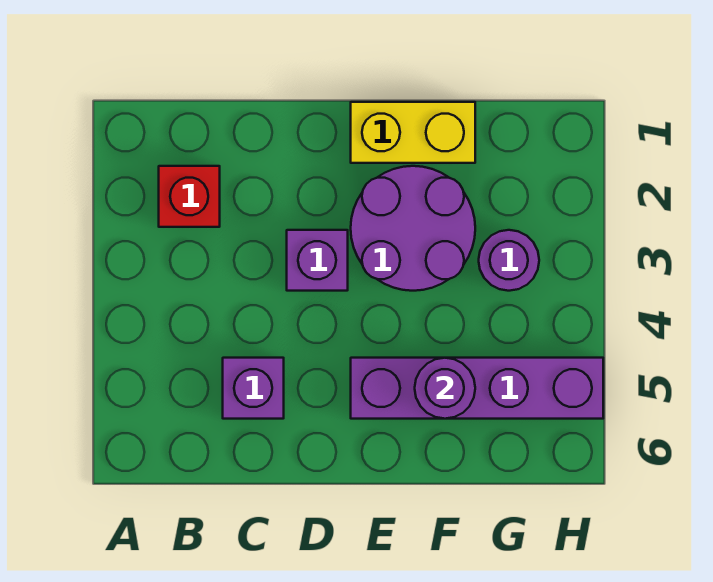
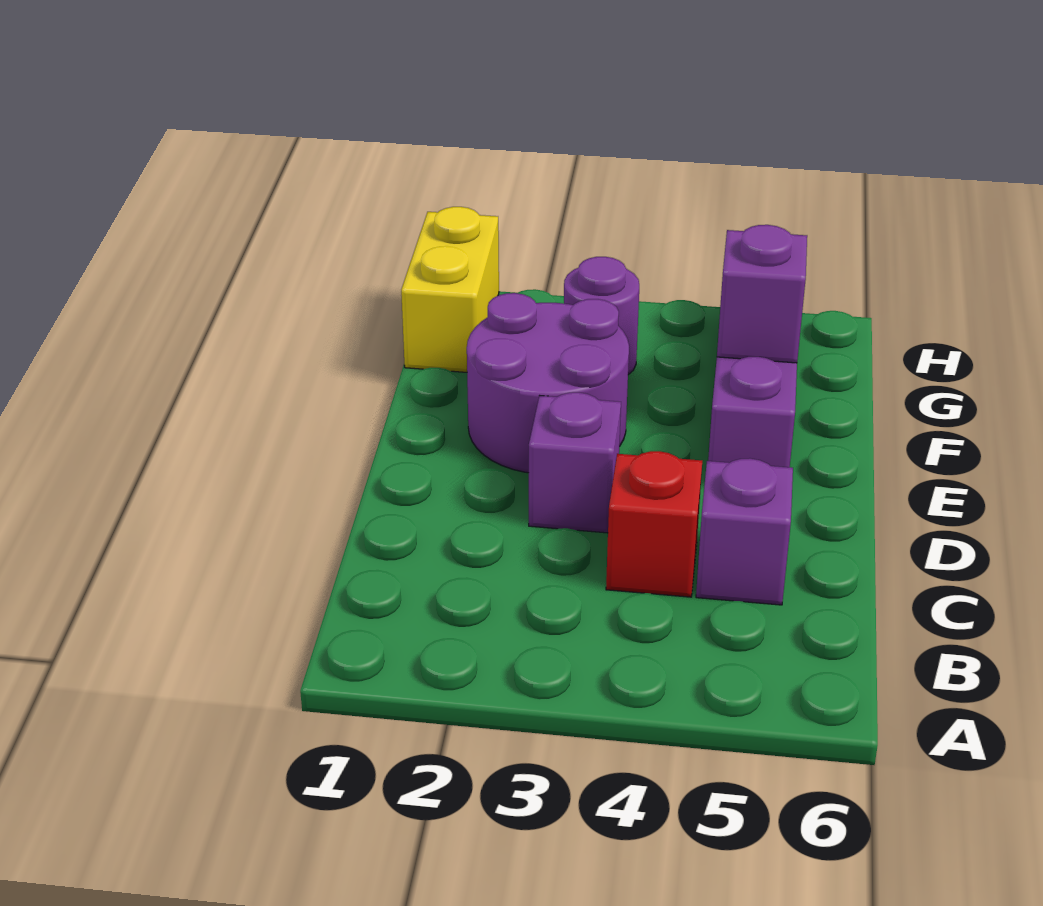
red 1x1 brick [159,166,220,227] -> red 1x1 brick moved to [606,451,702,597]
yellow 1x2 brick [351,102,475,163] -> yellow 1x2 brick moved to [401,207,499,372]
purple 1x1 round brick [415,358,475,419] -> purple 1x1 brick [717,225,807,363]

